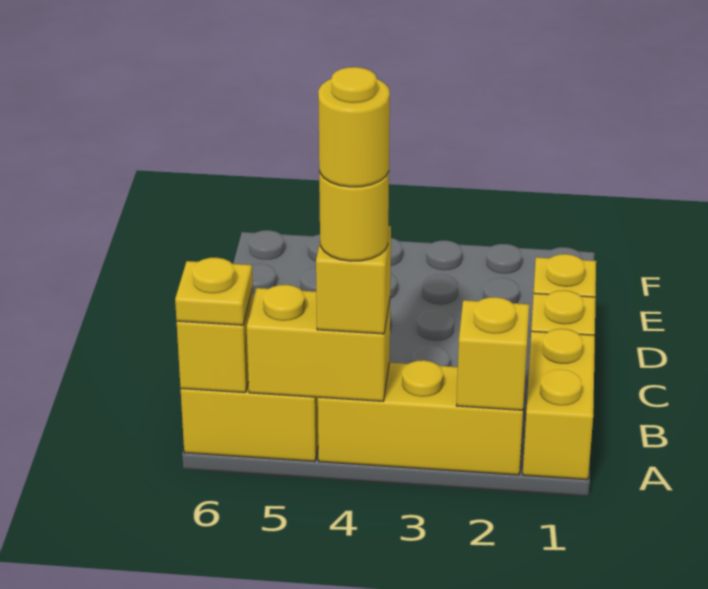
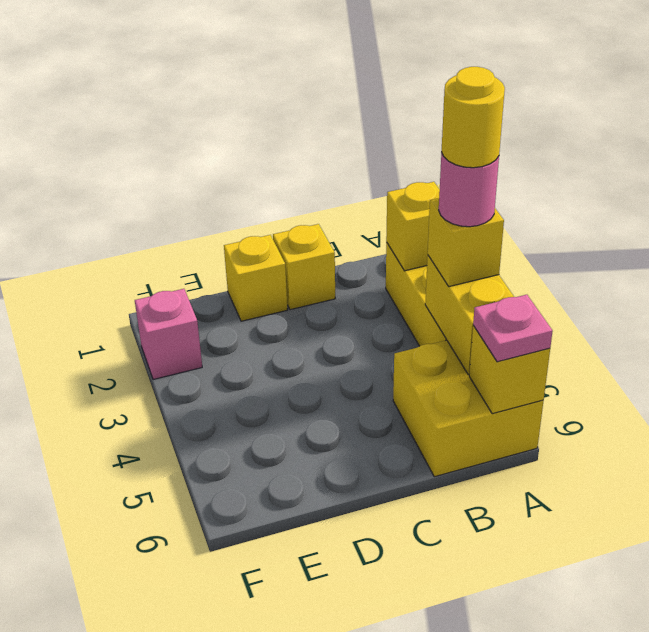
yellow 1x2 brick [523,329,595,480] -> none
yellow 1x1 round brick [319,171,389,261] -> pink 1x1 round brick [439,152,499,227]
yellow 1x1 plate [175,258,253,325] -> pink 1x1 plate [473,295,553,362]
none -> pink 1x1 brick [135,289,202,380]

